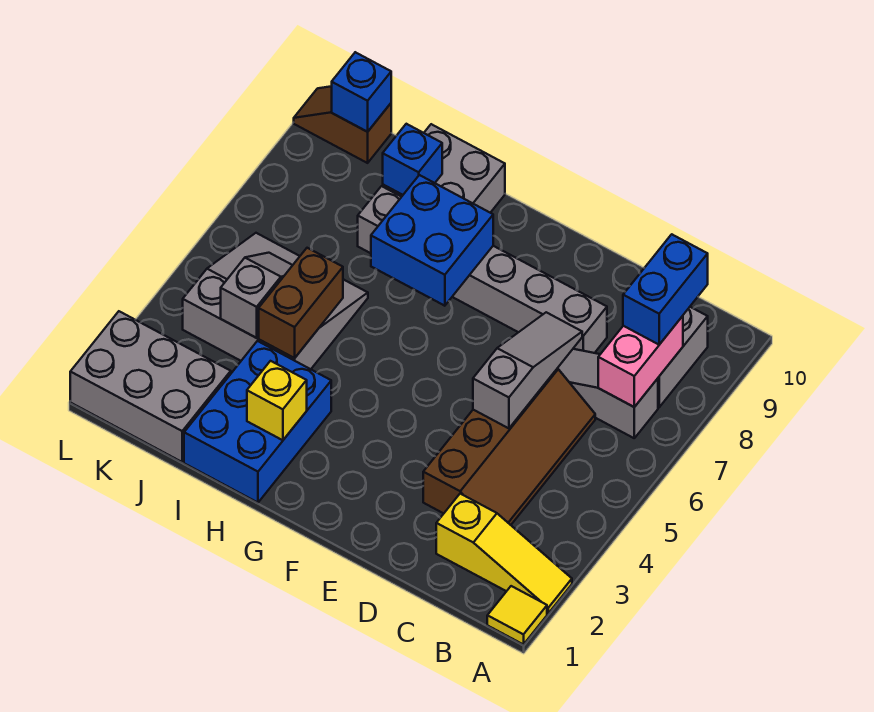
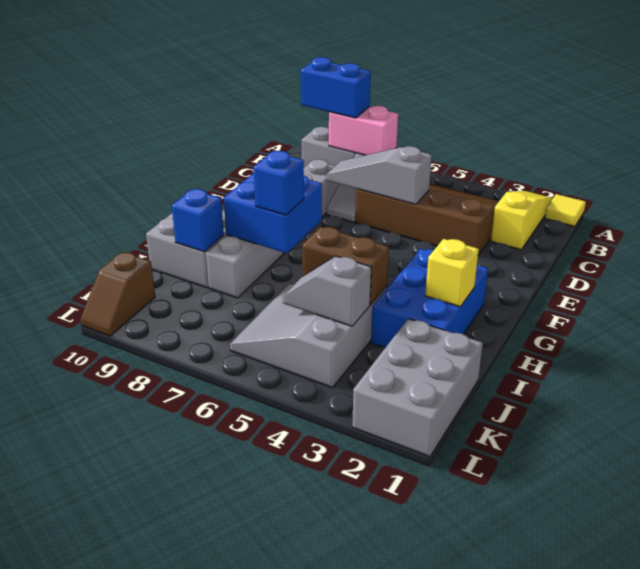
brown 2x4 slope [423,369,595,525] -> brown 3x4 slope [355,184,499,255]
blue 2x3 brick [184,341,331,503] -> blue 2x3 brick turned to [371,249,488,348]
blue 1x1 brick [332,52,391,132] -> blue 1x1 brick moved to [254,151,304,215]

